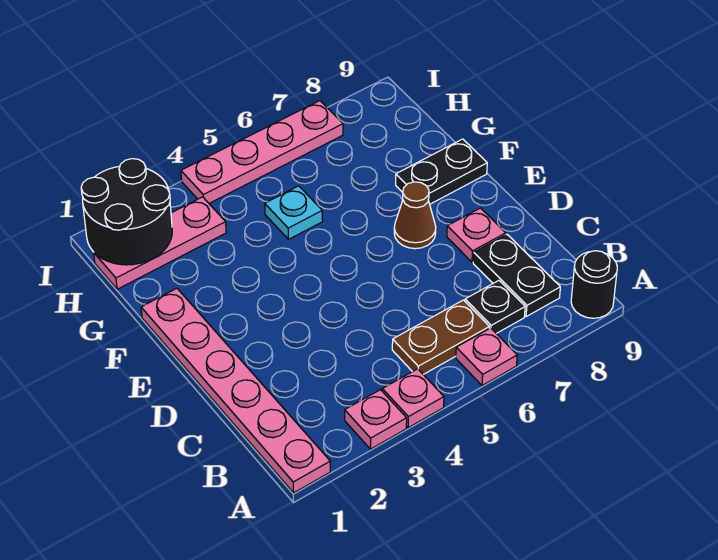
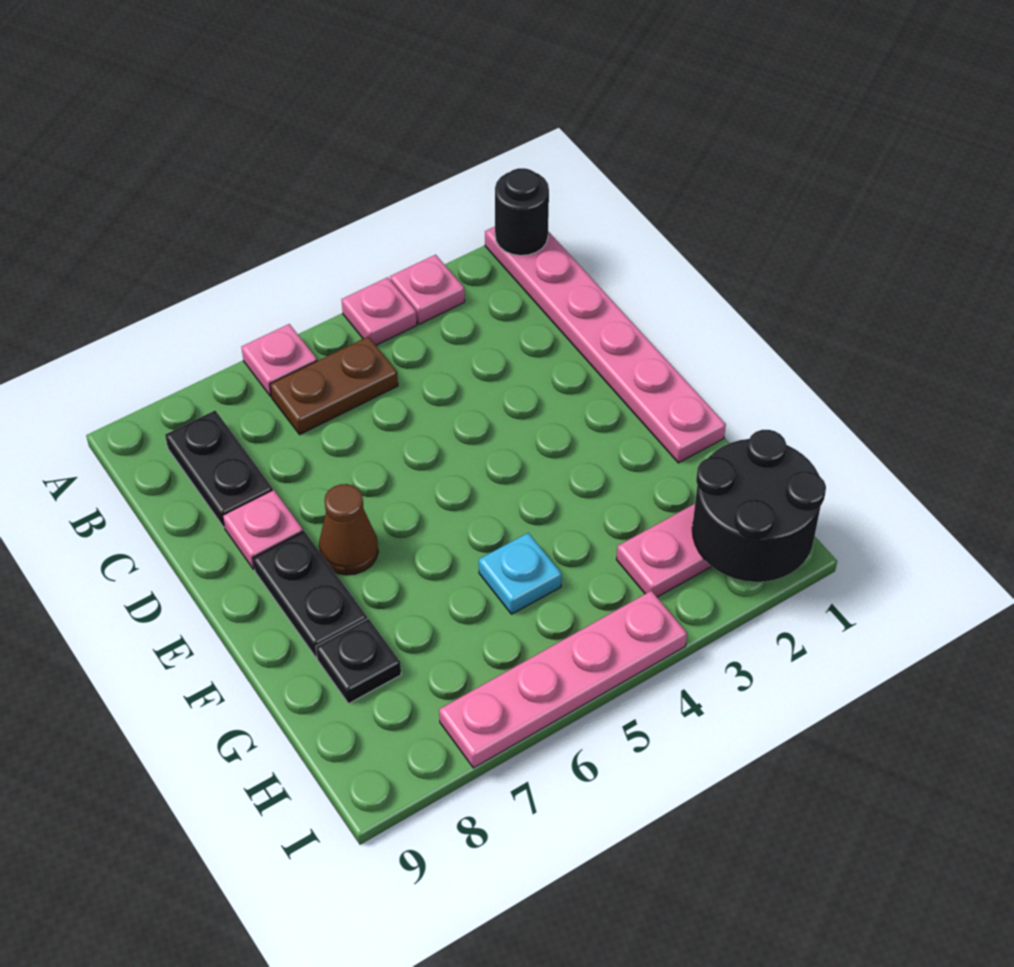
black 1x1 round brick [571,251,617,318] -> black 1x1 round brick moved to [495,168,549,256]
black 1x1 plate [465,281,525,333] -> black 1x1 plate moved to [316,619,401,704]
black 1x2 plate [396,139,487,204] -> black 1x2 plate turned to [253,532,367,657]

